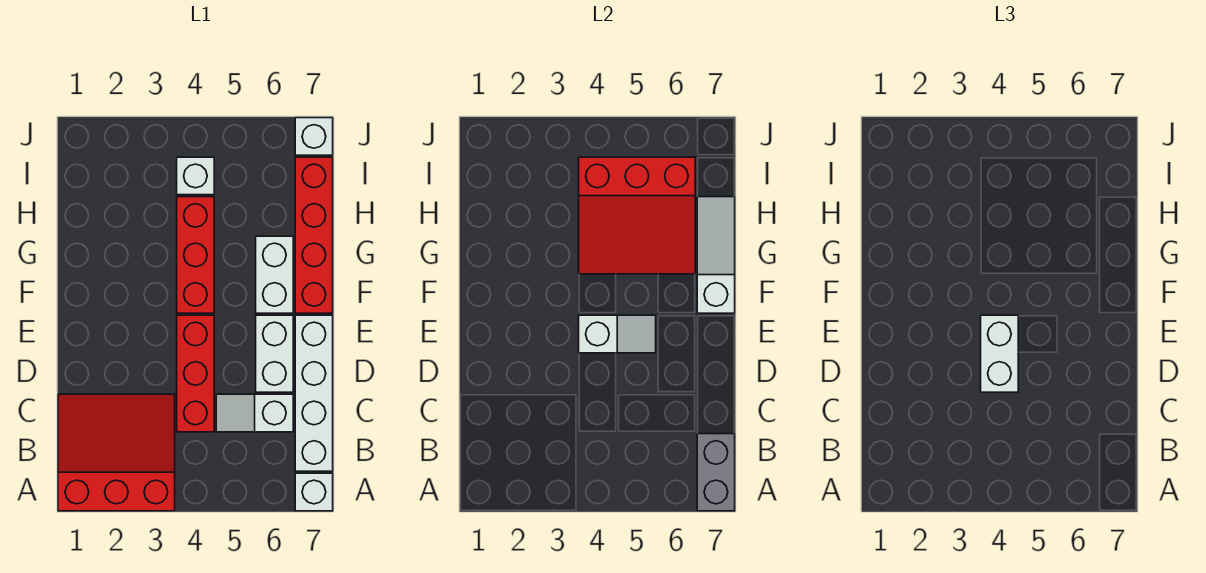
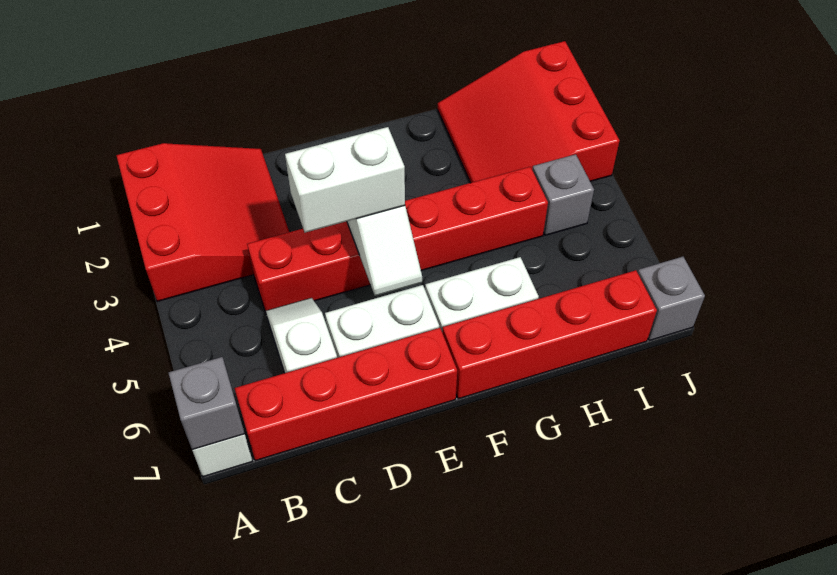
grey 1x2 brick [697,434,735,511] -> grey 1x1 brick [169,357,245,450]
white 1x4 brick [295,315,333,471] -> red 1x4 brick [235,328,457,461]
white 1x3 slope [697,197,735,313] -> none
red 3x3 slope [579,157,695,274] -> red 3x3 slope moved to [437,41,620,183]
white 1x1 brick [177,157,214,195] -> grey 1x1 brick [532,154,594,235]
white 1x1 brick [295,118,333,155] -> grey 1x1 brick [638,257,705,341]

